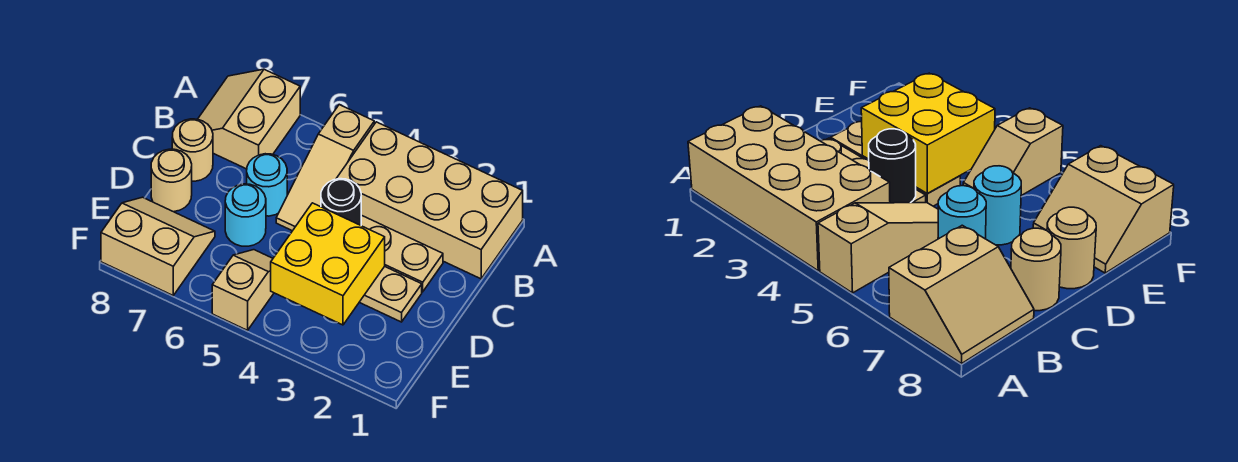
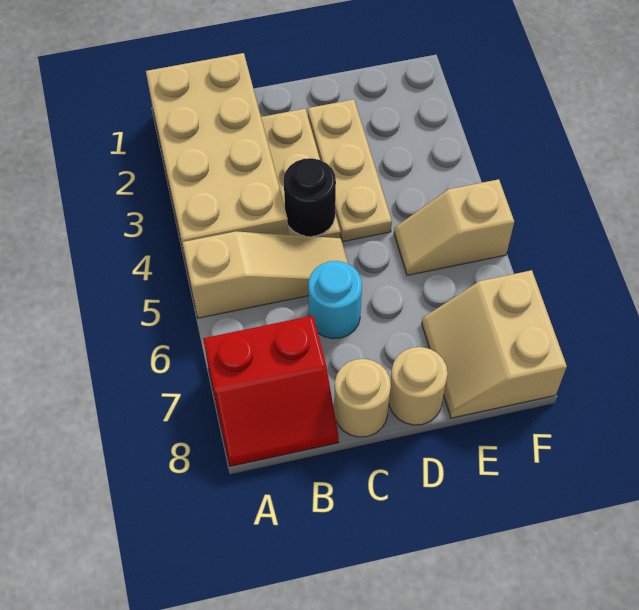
tan 2x2 slope [198,69,300,169] -> red 2x2 slope [203,316,339,466]
yellow 2x2 brick [271,203,385,325] -> none
cyan 1x1 round brick [225,184,266,246] -> none

